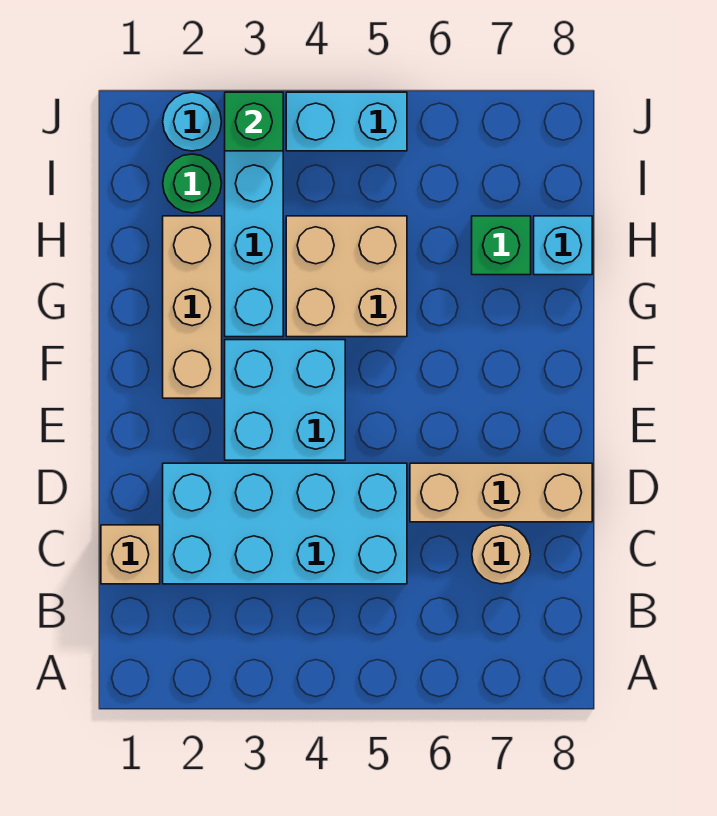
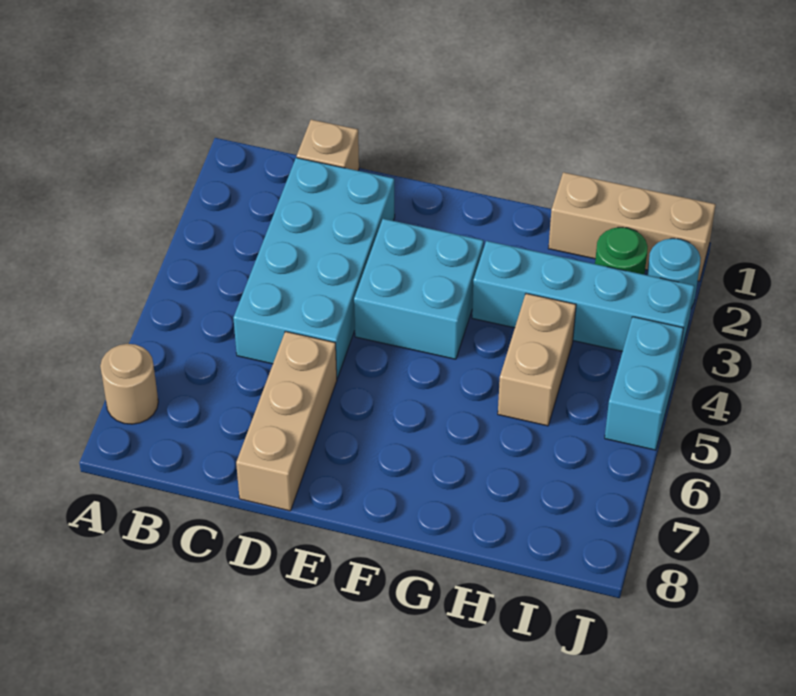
tan 1x1 round brick [472,525,531,584] -> tan 1x1 round brick moved to [100,344,158,424]
tan 1x3 brick [163,216,222,398] -> tan 1x3 brick moved to [548,172,716,281]
tan 2x2 brick [286,216,407,337] -> tan 1x2 brick [498,294,576,426]
green 1x1 brick [472,216,531,275] -> none
cyan 1x1 brick [534,216,592,275] -> none
green 1x1 brick [225,92,283,151] -> none

